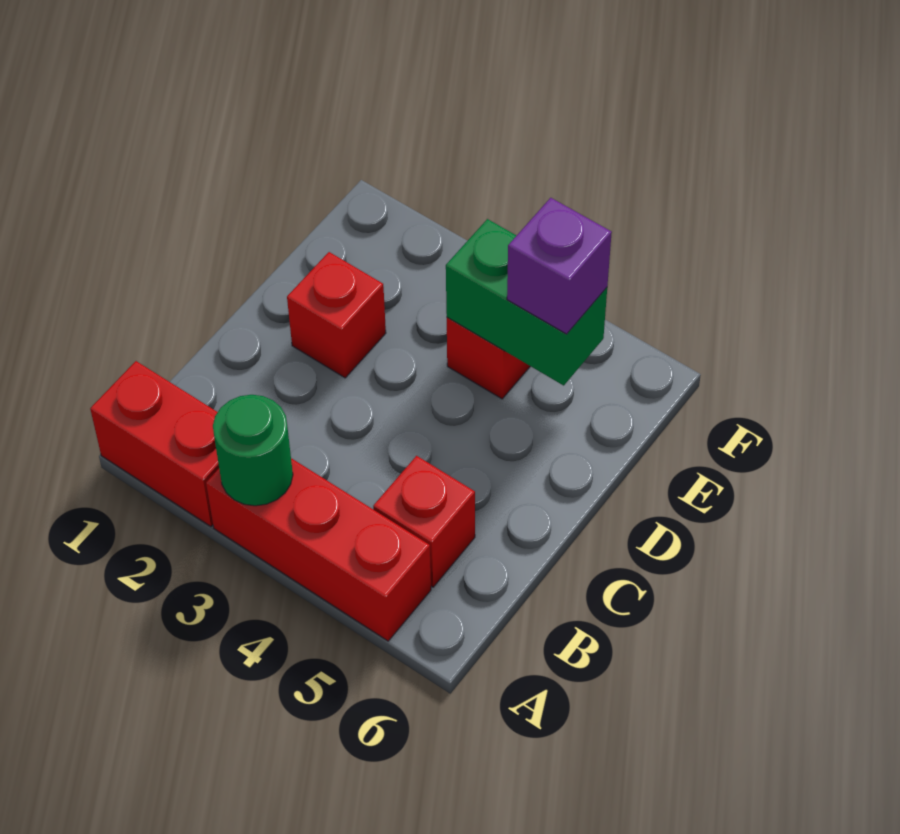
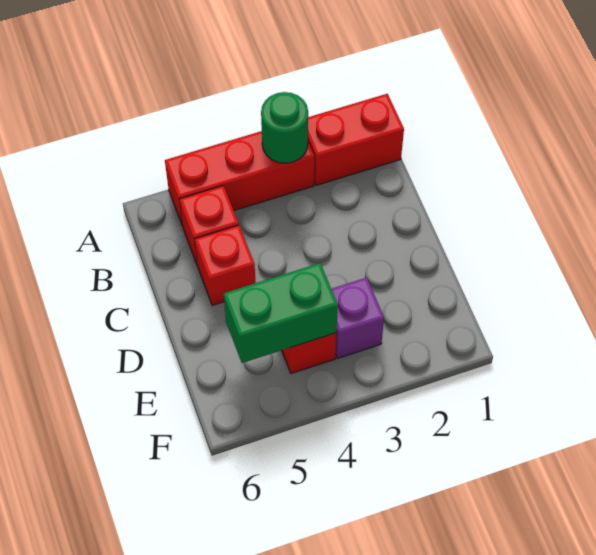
red 1x1 brick [287,252,386,378] -> red 1x1 brick moved to [195,225,256,305]
purple 1x1 brick [507,198,612,334] -> purple 1x1 brick moved to [332,278,384,358]

